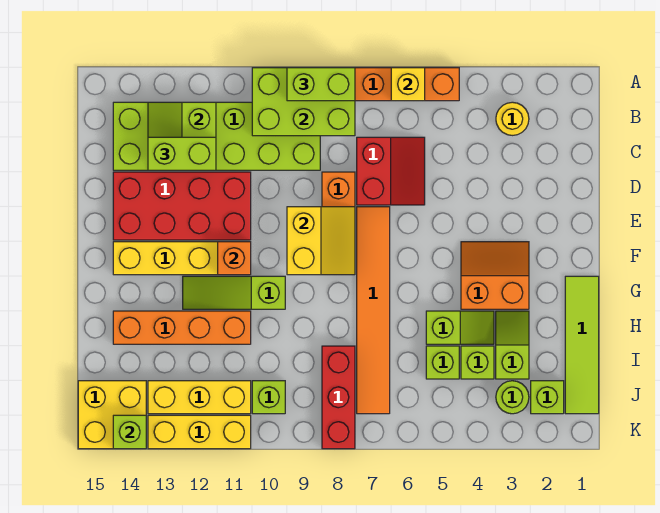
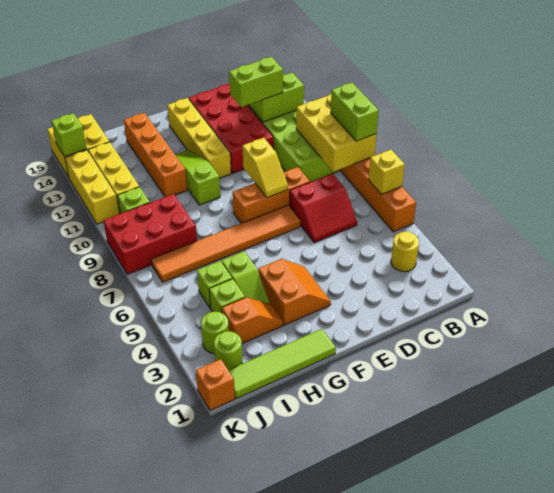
lime 2x3 brick [252,68,355,136] -> yellow 2x3 brick [296,94,377,172]
lime 1x2 brick [148,137,216,170] -> lime 1x2 brick turned to [229,57,283,107]
yellow 2x2 slope [287,207,355,275] -> yellow 1x2 slope [243,138,288,198]
orange 1x1 brick [218,242,251,275] -> orange 1x1 brick moved to [196,359,235,410]
lime 1x2 slope [496,311,529,379] -> orange 1x2 slope [222,297,283,344]
red 1x3 brick [322,346,355,449] -> red 2x3 brick [104,194,197,274]
lime 1x1 brick [531,381,564,414] -> lime 1x1 round brick [214,331,242,370]

